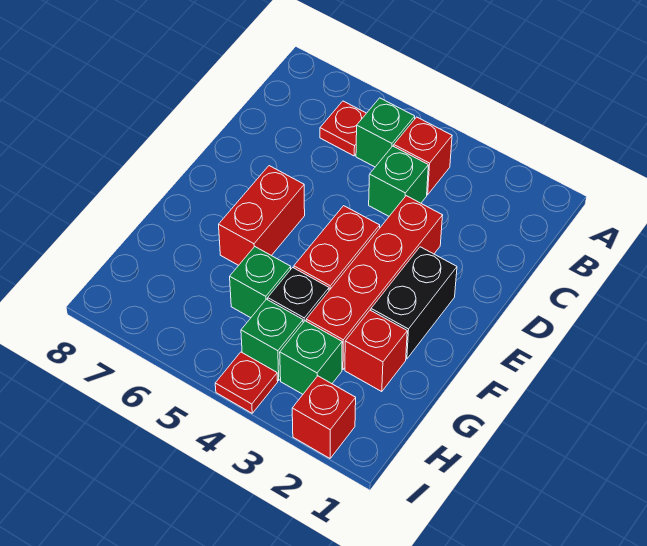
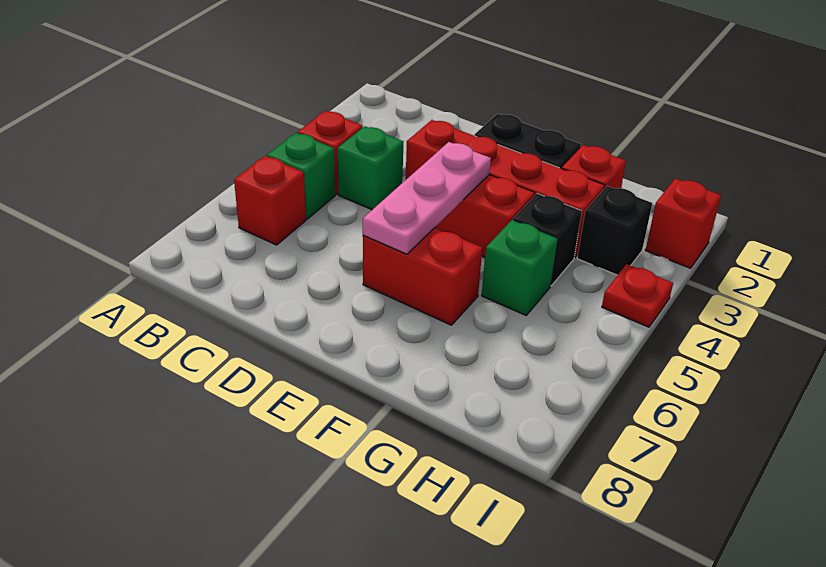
red 1x1 plate [320,101,366,156] -> red 1x1 brick [234,156,306,245]
none -> pink 1x3 plate [363,142,491,254]
green 1x1 brick [280,321,342,394] -> black 1x1 brick [577,186,652,275]
green 1x1 brick [241,299,303,380] -> none

